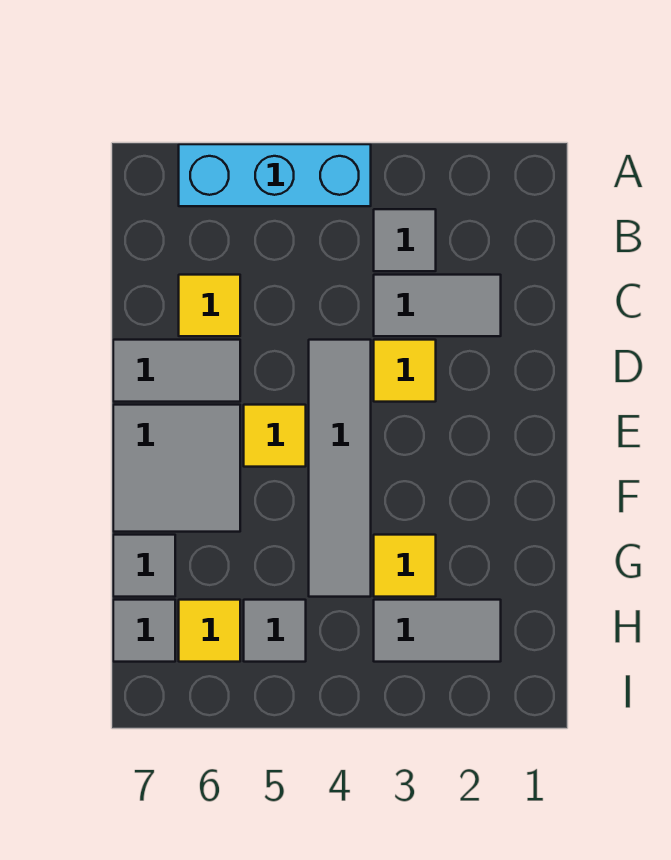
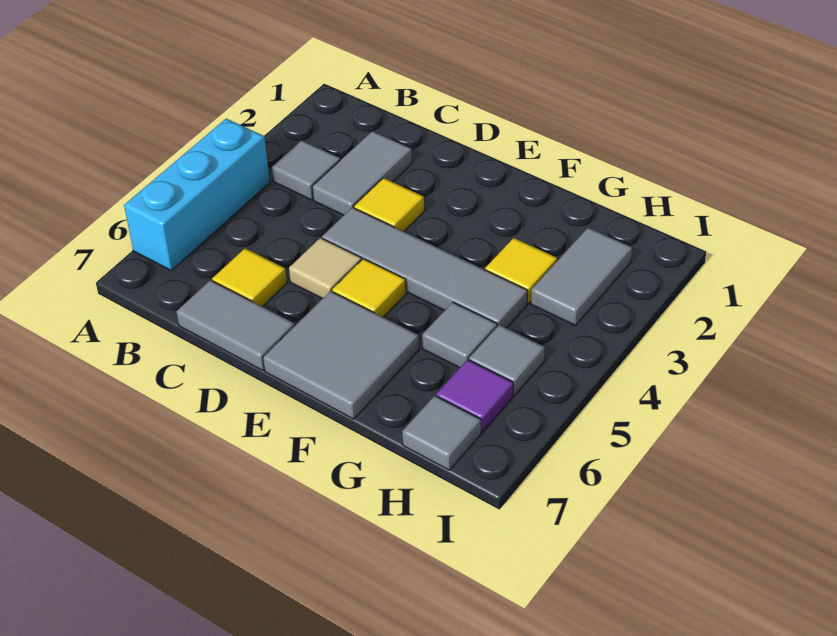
none -> tan 1x1 tile [289,238,361,299]
grey 1x2 tile [113,340,240,402] -> grey 1x2 tile turned to [176,280,295,371]
grey 1x1 tile [113,535,175,597] -> grey 1x1 tile moved to [422,302,497,368]
yellow 1x1 tile [179,600,240,662] -> purple 1x1 tile [436,360,513,432]

